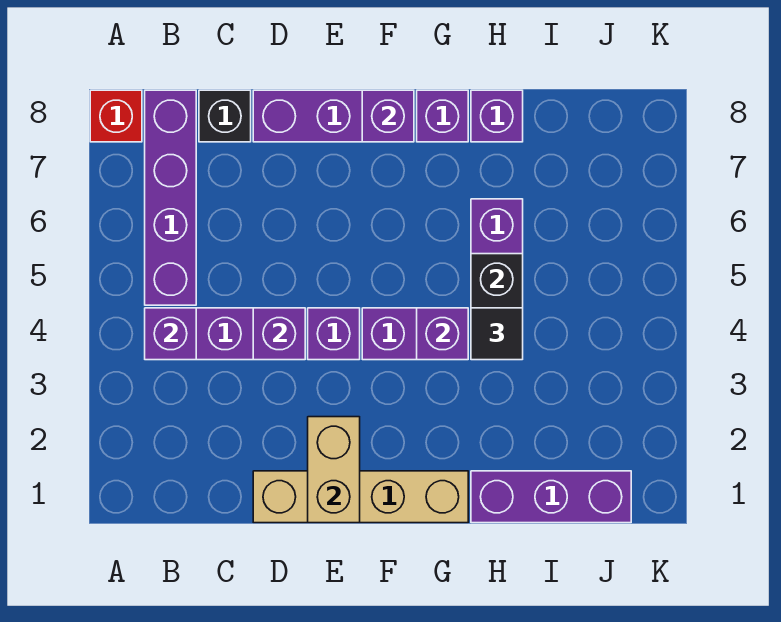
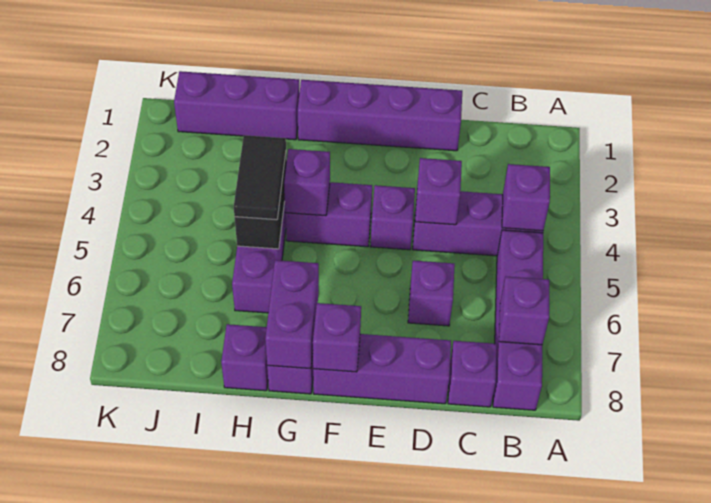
red 1x1 brick [90,90,142,142] -> none
none -> purple 1x1 brick [499,277,549,345]
black 1x1 brick [199,90,251,142] -> purple 1x1 brick [448,341,497,407]
tan 1x4 brick [253,471,468,523] -> purple 1x4 brick [298,80,462,151]
none -> purple 1x1 brick [408,261,455,326]
tan 1x2 brick [308,417,360,523] -> none
none -> purple 1x2 brick [265,260,319,369]
black 1x1 tile [471,308,523,360] -> black 1x2 tile [234,135,286,220]

